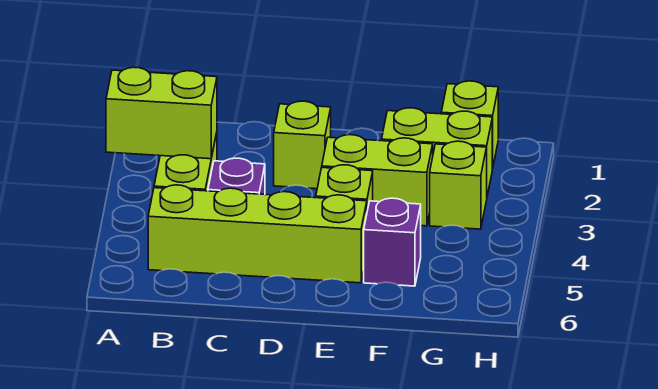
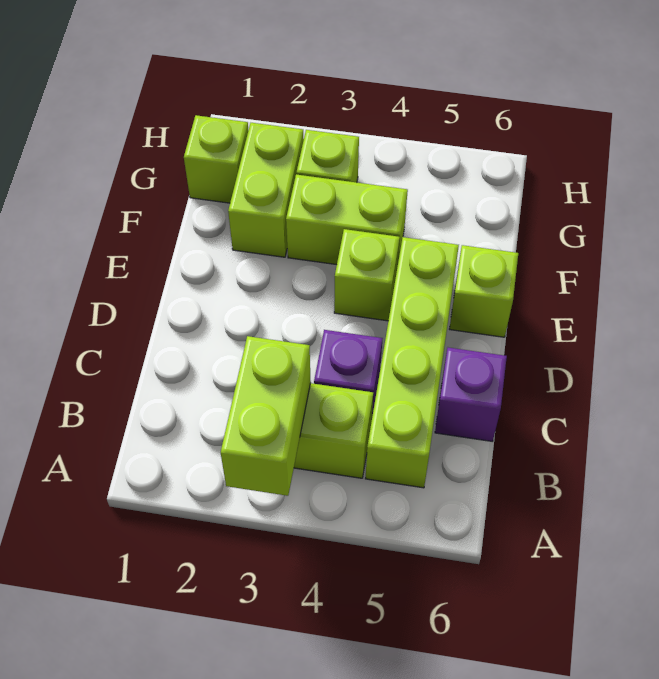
lime 1x1 brick [274,101,331,189] -> lime 1x1 brick moved to [450,245,518,337]
lime 1x2 brick [322,135,433,226] -> lime 1x2 brick turned to [286,174,408,266]
purple 1x1 brick [364,198,421,286] -> purple 1x1 brick moved to [435,348,507,441]

